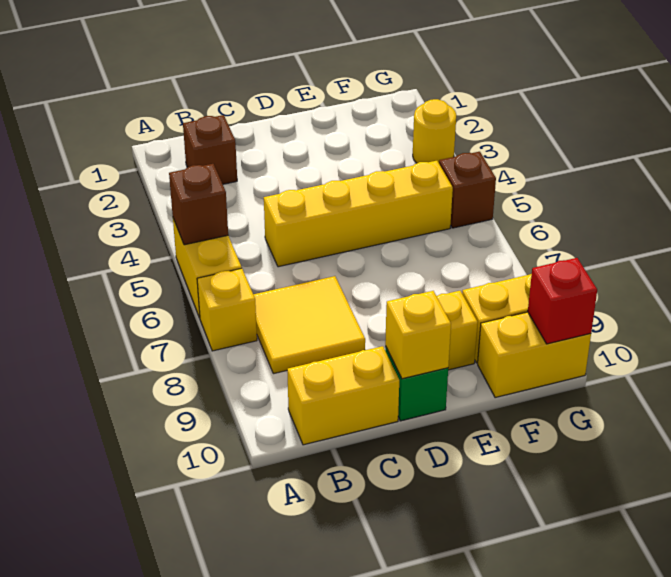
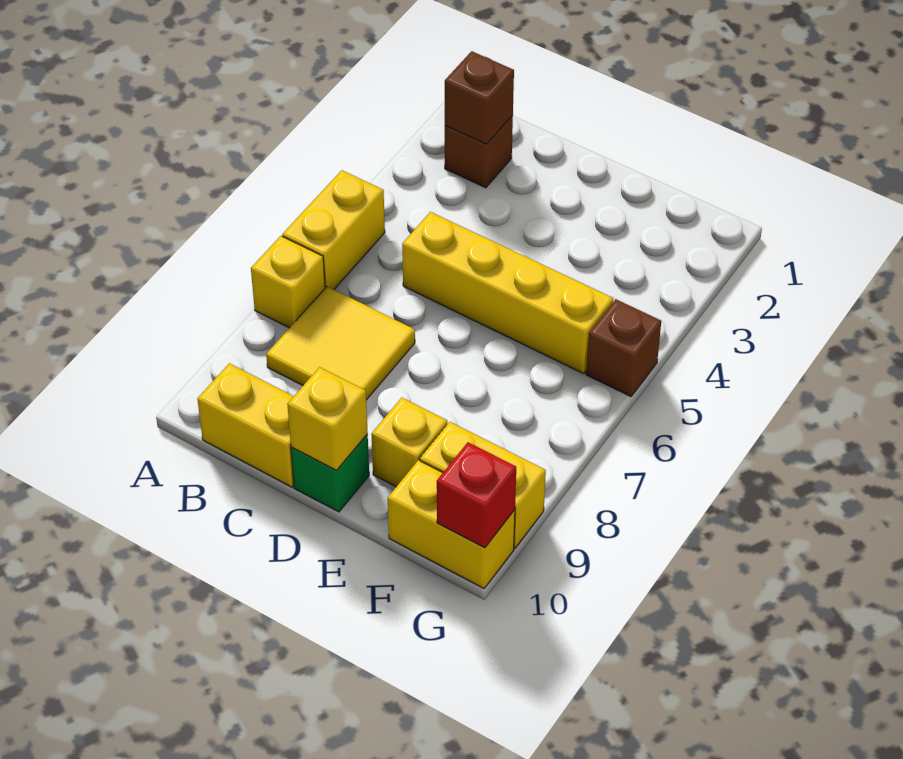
brown 1x1 brick [169,164,228,245] -> brown 1x1 brick moved to [445,51,514,144]
yellow 1x1 round brick [413,99,456,163] -> none

